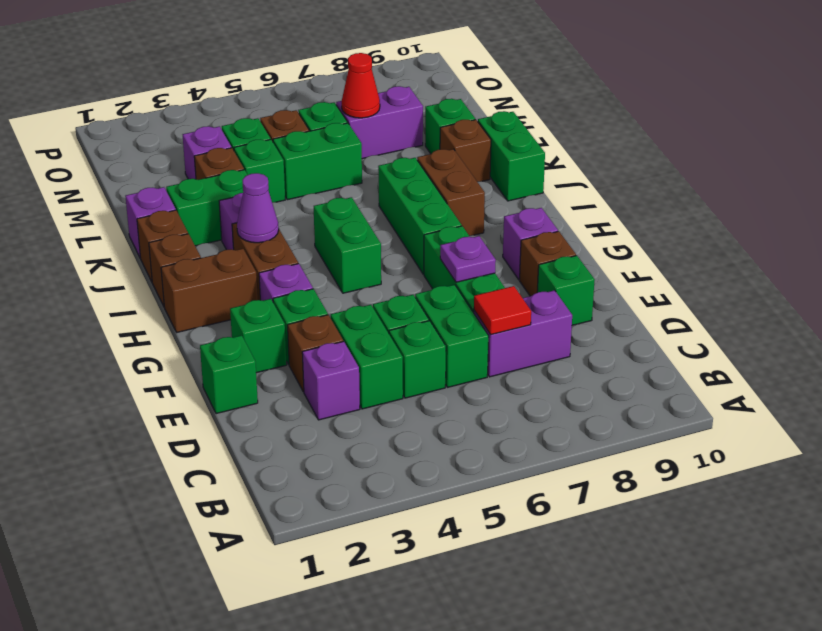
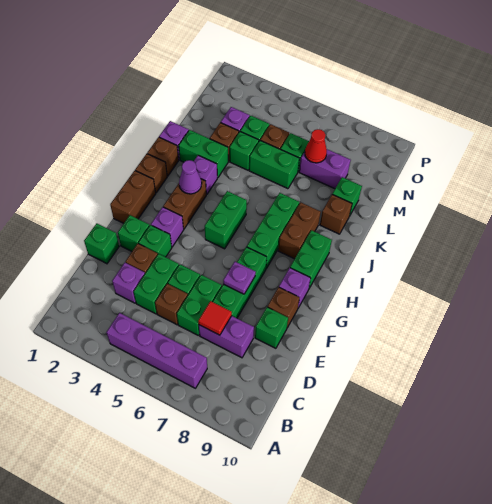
none -> purple 1x4 brick [106,313,207,388]
green 1x1 brick [389,321,446,398] -> brown 1x1 brick [155,284,188,325]
brown 1x2 brick [161,249,258,332] -> brown 1x2 brick turned to [110,171,156,223]
green 1x2 brick [478,111,545,201] -> green 1x2 brick moved to [290,230,332,288]

